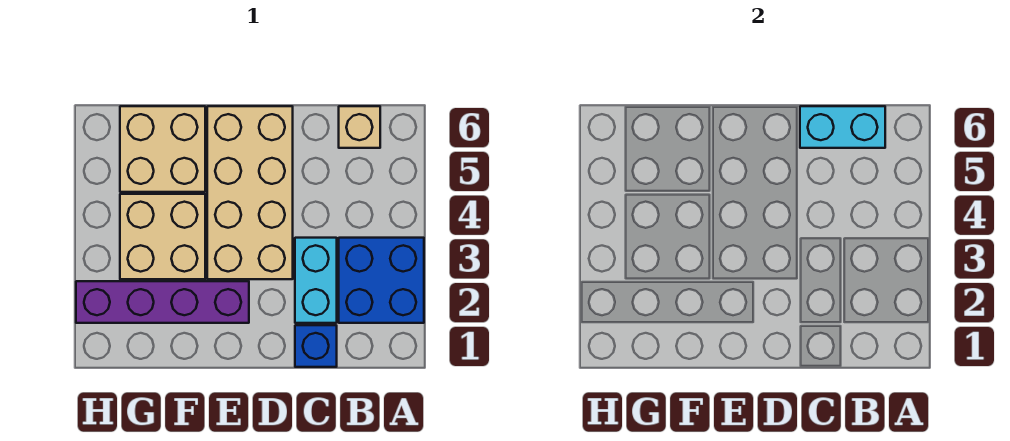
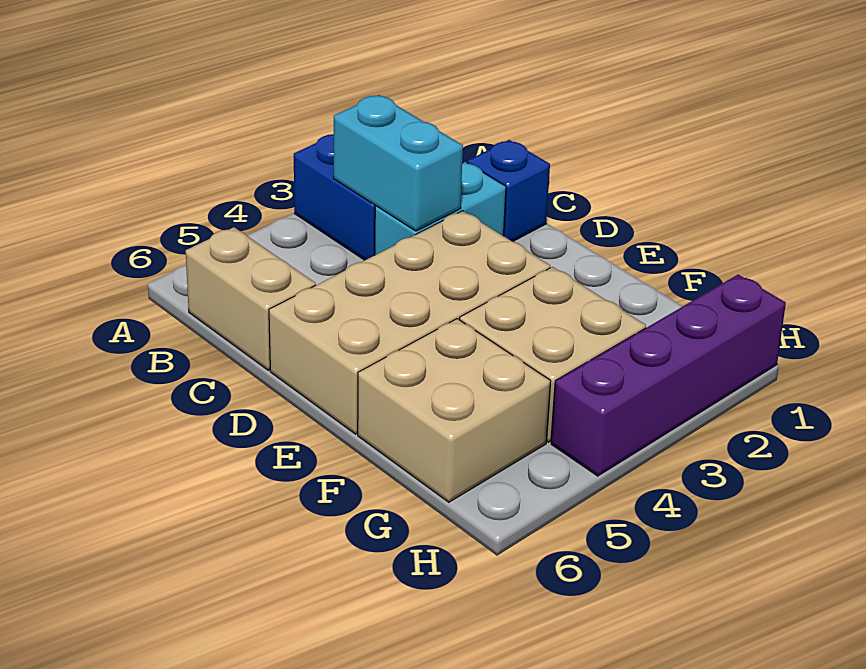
tan 1x1 brick [339,106,380,148] -> tan 1x2 brick [186,227,316,370]
cyan 1x2 brick [800,106,885,148] -> cyan 1x2 brick moved to [334,95,463,231]
purple 1x4 brick [76,281,249,323] -> purple 1x4 brick turned to [551,275,786,476]

